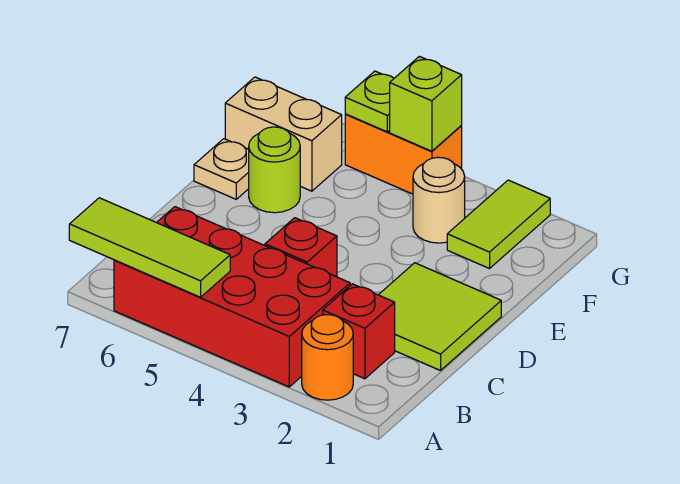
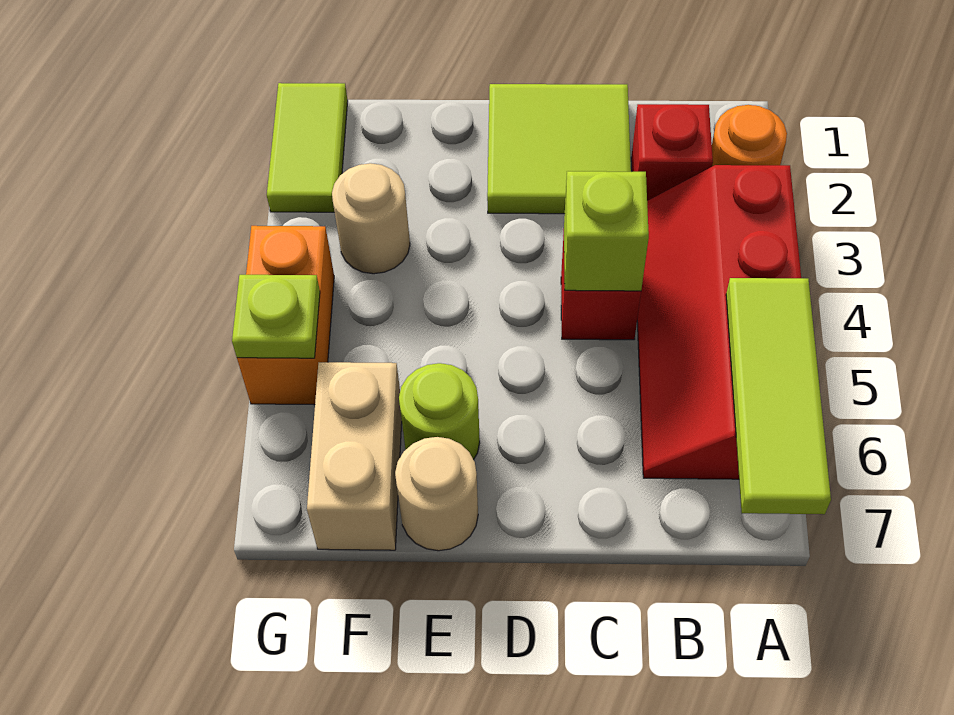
red 2x4 brick [114,207,350,387] -> red 2x4 slope [637,165,801,479]
tan 1x1 plate [194,139,249,199] -> tan 1x1 round brick [395,437,478,551]
lime 1x2 tile [447,180,550,269] -> lime 1x2 tile turned to [267,83,348,212]
lime 1x1 brick [390,56,462,151] -> lime 1x1 brick moved to [564,171,649,291]

